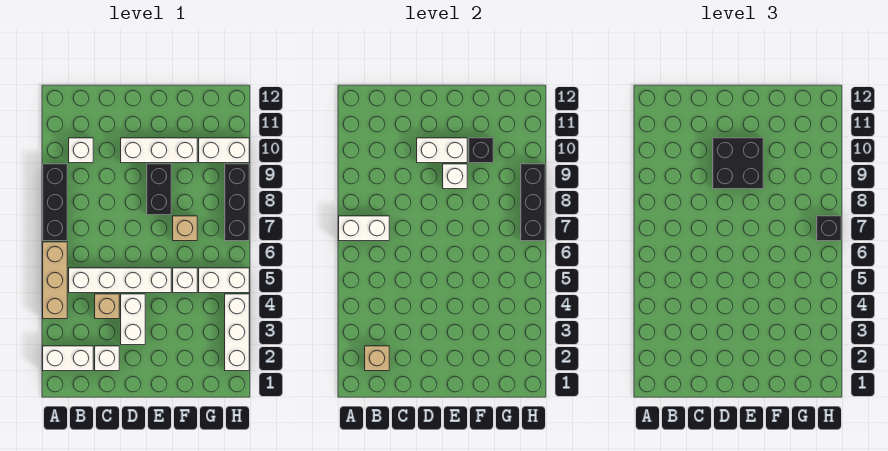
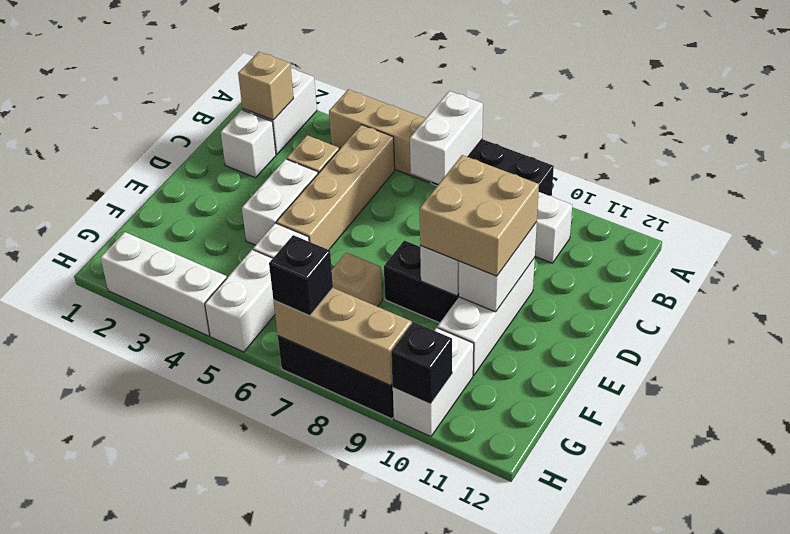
white 1x4 brick [69,268,171,293] -> tan 1x4 brick [276,125,395,250]
white 1x2 brick [121,294,145,345] -> white 1x2 brick turned to [242,159,318,245]
black 2x2 brick [713,138,763,189] -> tan 2x2 brick [420,155,539,276]
black 1x1 brick [469,138,493,163] -> black 1x1 brick moved to [391,322,452,403]
black 1x3 brick [521,164,545,241] -> tan 1x3 brick [274,288,412,385]

